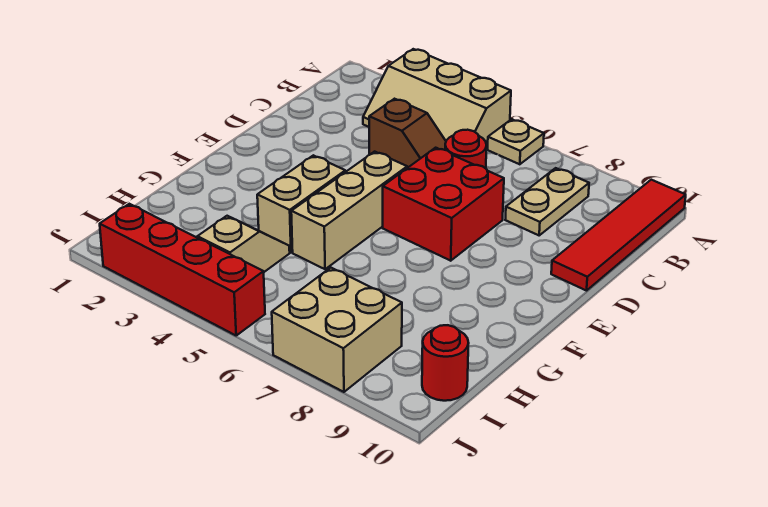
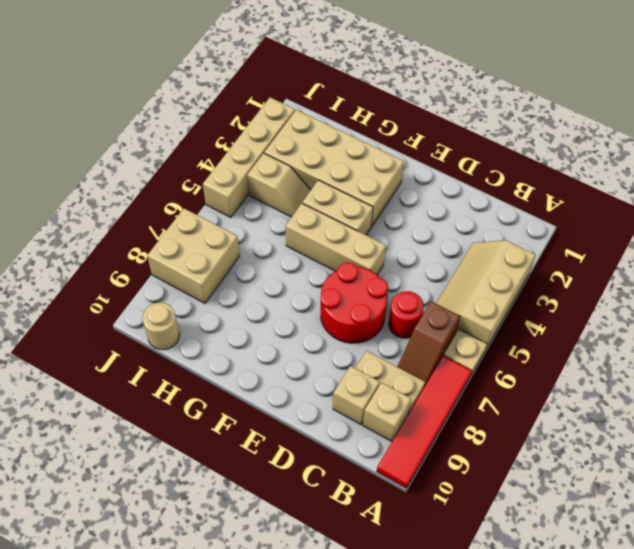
red 1x4 tile [551,180,686,291] -> red 1x4 tile turned to [377,356,472,488]
none -> tan 1x1 brick [363,383,411,441]
brown 1x2 slope [369,99,446,168] -> brown 1x2 slope moved to [397,301,460,385]
none -> tan 1x1 brick [333,366,380,425]
red 2x2 brick [383,148,504,261] -> red 2x2 round brick [321,263,388,343]
none -> tan 2x4 brick [264,110,404,226]
red 1x1 round brick [422,325,469,401] -> tan 1x1 round brick [142,302,180,350]
red 1x4 brick [100,204,265,335] -> tan 1x4 brick [203,97,295,217]

